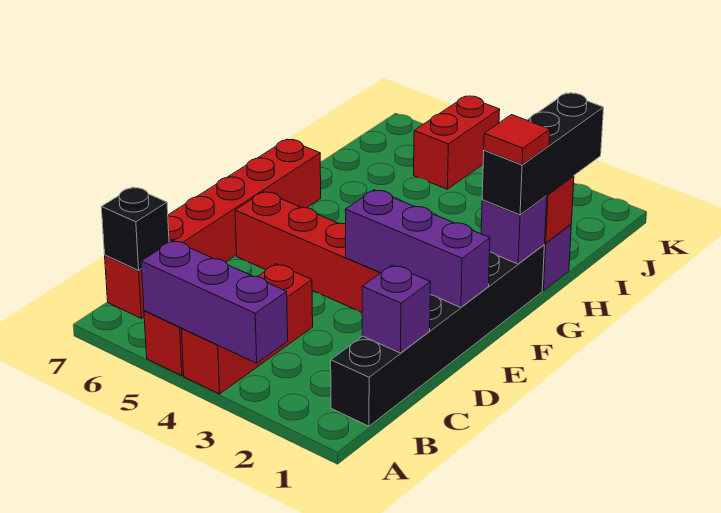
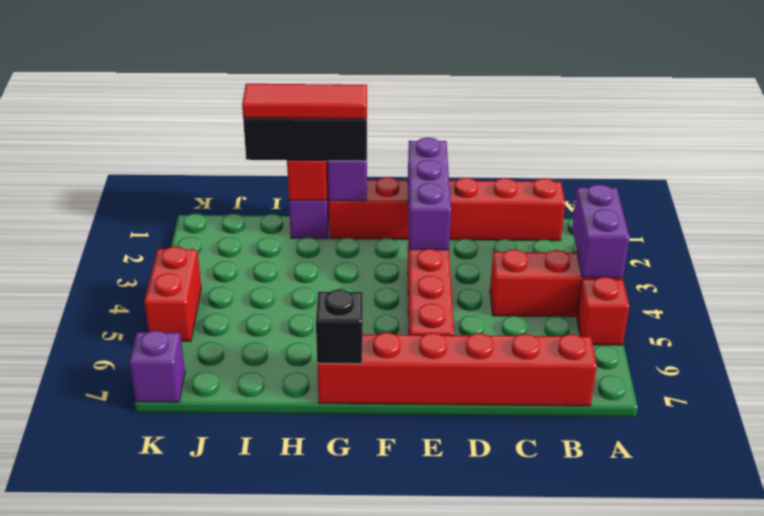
purple 1x3 brick [141,241,288,363] -> purple 1x2 brick [572,185,630,278]
black 1x6 brick [331,245,544,426] -> red 1x6 brick [329,177,565,241]
black 1x1 brick [101,187,169,270] -> black 1x1 brick moved to [316,289,363,364]
purple 1x1 brick [362,265,431,353] -> purple 1x1 brick moved to [129,331,185,402]
red 1x1 tile [484,115,550,165] -> red 1x3 tile [242,84,367,119]
red 1x2 brick [414,96,500,189] -> red 1x2 brick turned to [144,247,201,341]

